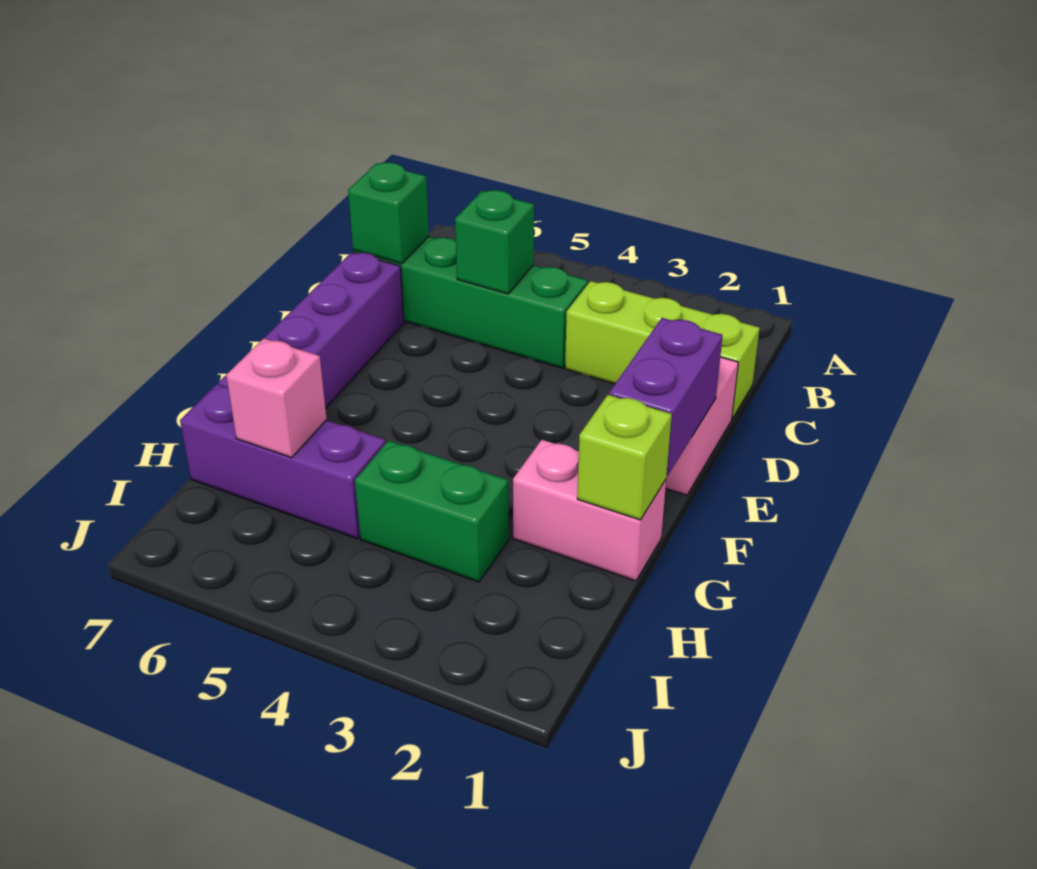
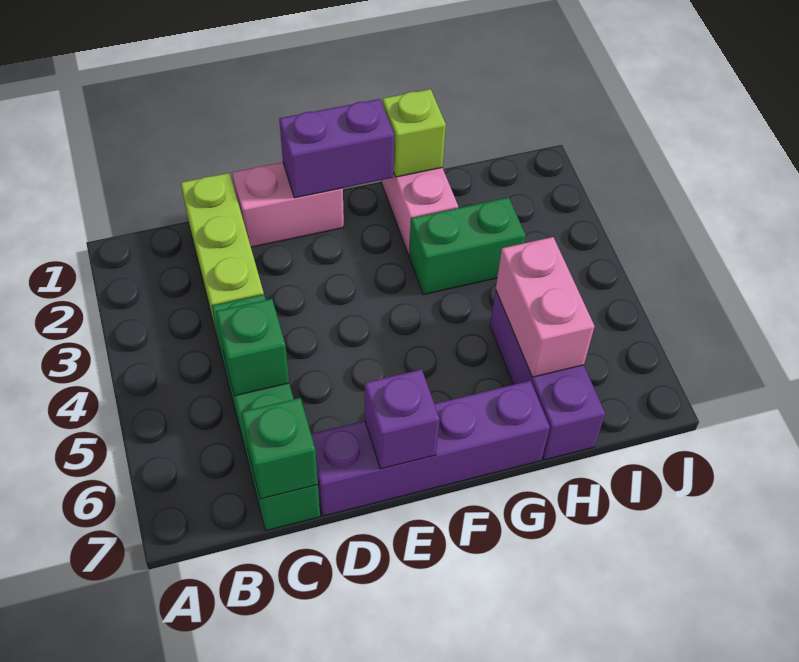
none -> purple 1x1 brick [365,369,440,469]
green 1x2 brick [355,441,509,582] -> green 1x2 brick turned to [409,197,526,295]
pink 1x1 brick [226,338,327,458] -> pink 1x2 brick [496,237,595,377]

